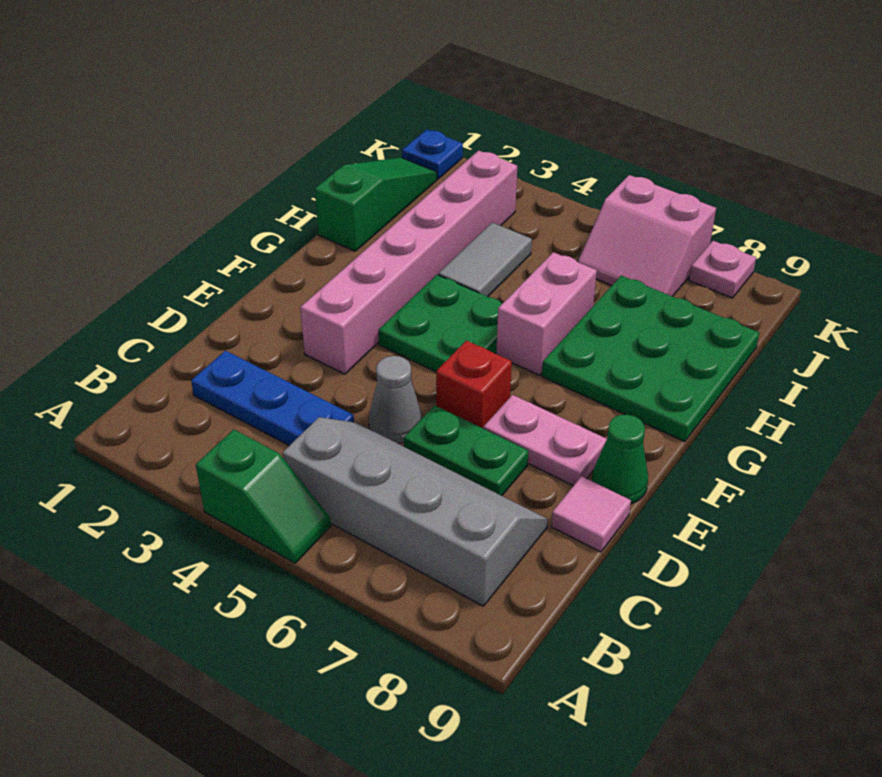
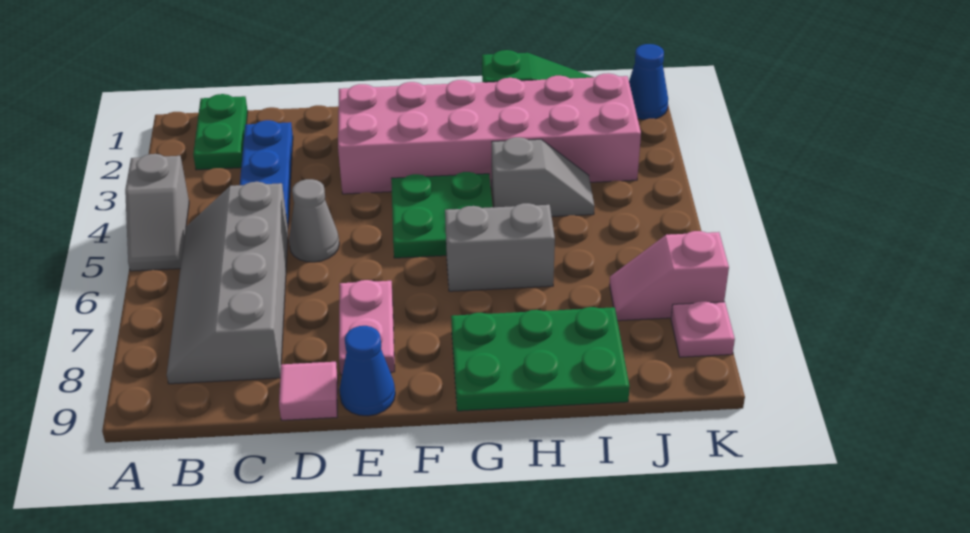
green 1x2 slope [196,429,331,563] -> grey 1x2 slope [125,154,189,271]
grey 2x4 slope [283,417,548,606] -> grey 2x4 slope turned to [167,182,288,384]
green 1x2 plate [404,405,528,496] -> green 1x2 plate moved to [193,94,248,170]
pink 1x6 brick [300,150,517,374] -> pink 2x6 brick [338,73,641,194]
red 1x1 brick [436,341,512,428] -> none
green 1x1 cone [592,415,648,504] -> blue 1x1 cone [339,326,395,416]
pink 1x2 brick [496,252,597,375] -> grey 1x2 brick [445,203,555,291]
green 3x3 plate [542,276,759,442] -> green 2x3 plate [451,307,630,411]
grey 1x2 tile [438,223,532,297] -> grey 1x2 slope [492,137,594,216]
pink 2x2 slope [578,175,716,296] -> pink 1x2 slope [610,231,729,321]
blue 1x1 plate [402,130,463,179] -> blue 1x1 cone [629,44,668,120]

